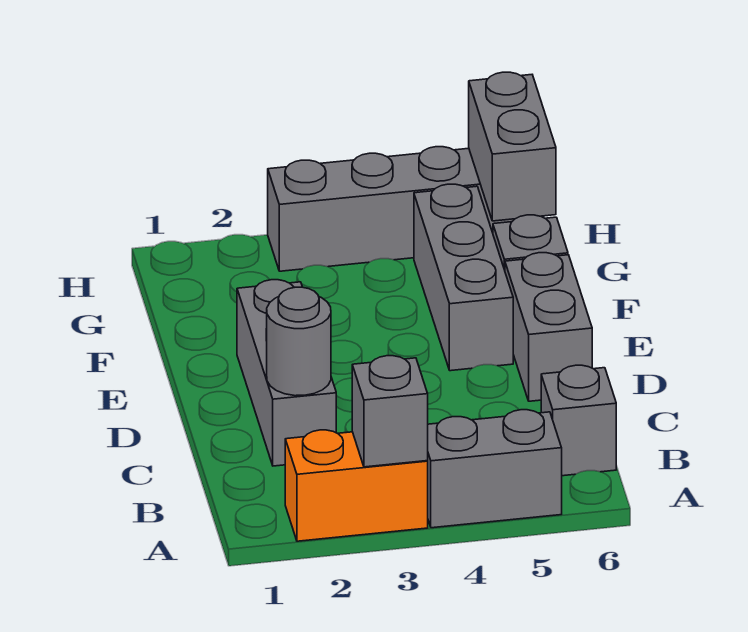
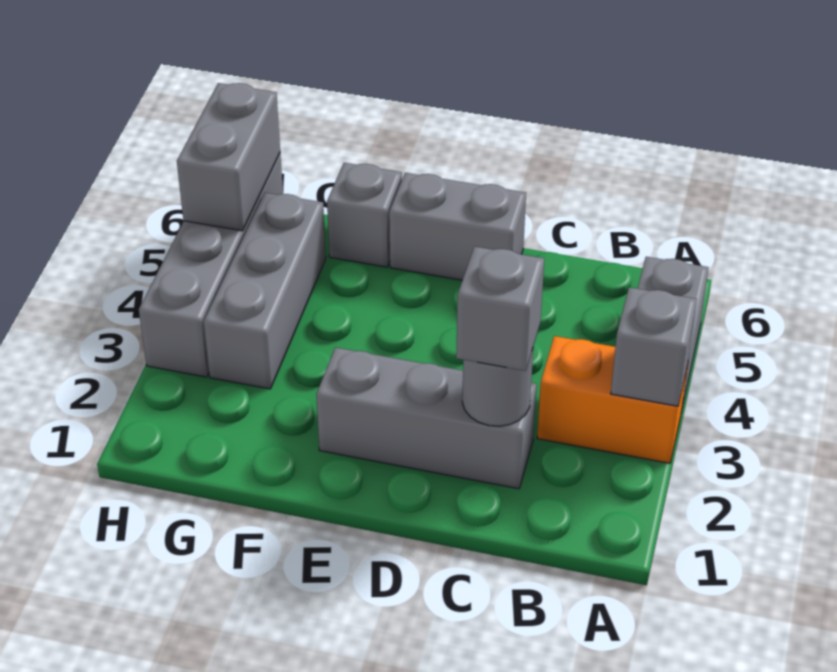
orange 1x2 brick [285,430,428,541] -> orange 1x2 brick turned to [537,336,688,463]
grey 1x1 brick [541,365,616,476] -> grey 1x1 brick moved to [456,247,544,371]
grey 1x3 brick [414,184,513,371] -> grey 1x3 brick turned to [204,193,326,389]
grey 1x2 brick [469,72,556,221] -> grey 1x2 brick turned to [177,83,280,231]

